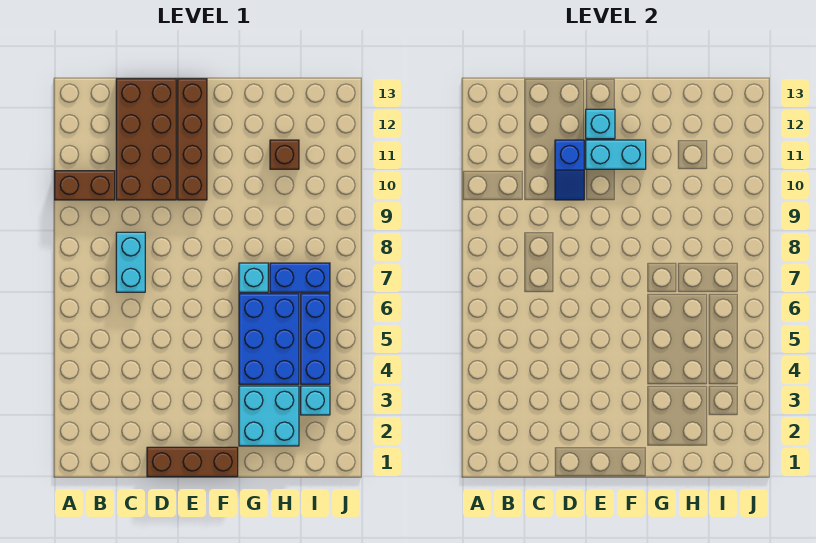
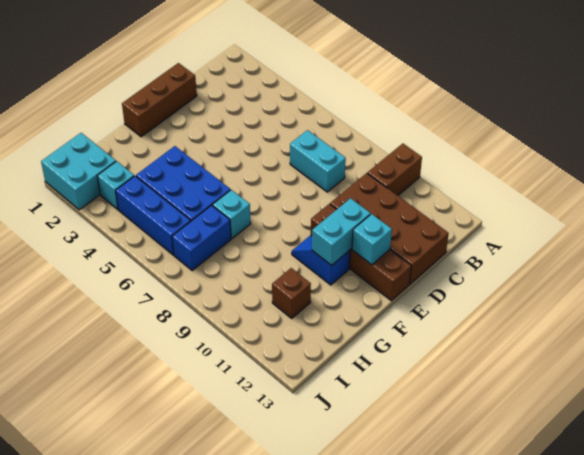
blue 1x2 slope [555,140,584,200] -> blue 1x2 slope moved to [292,236,350,285]
cyan 2x2 brick [239,386,299,446] -> cyan 2x2 brick moved to [41,133,116,210]

